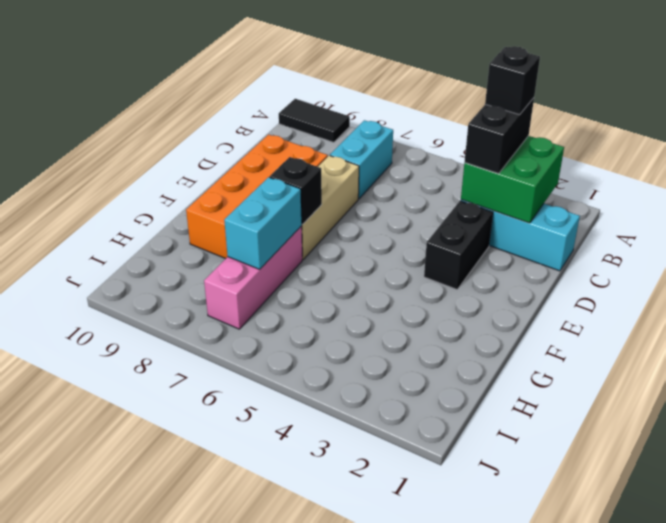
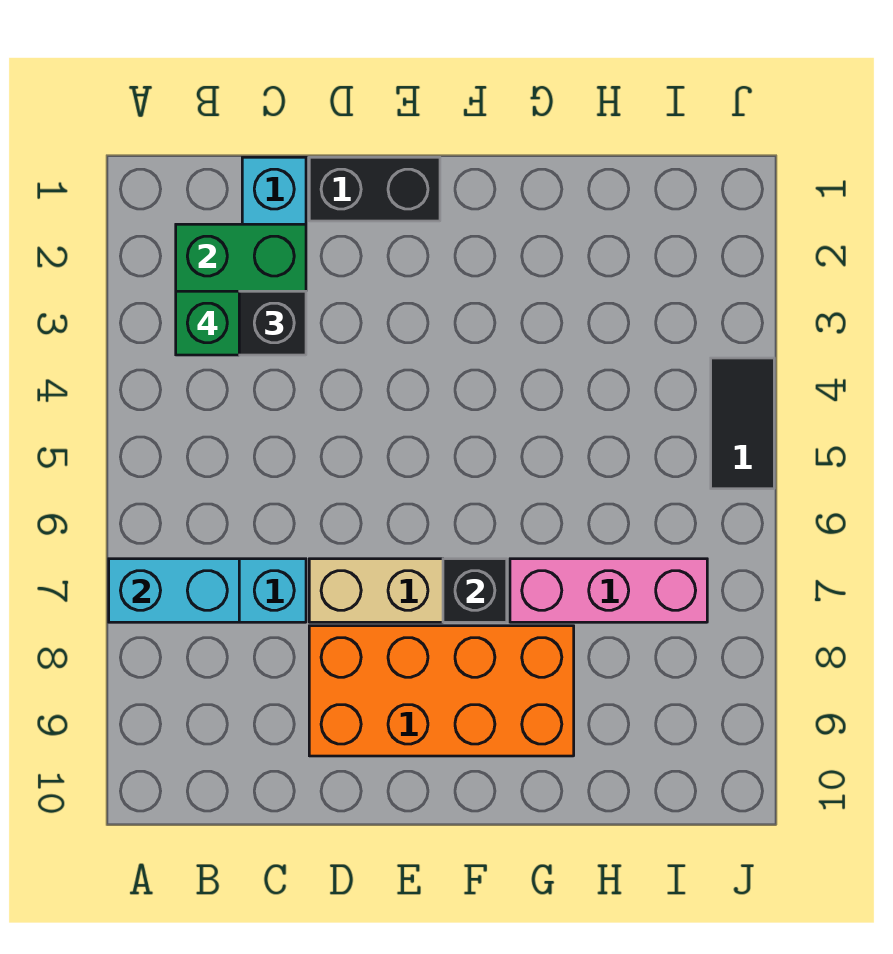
black 1x2 tile [279,99,350,142] -> black 1x2 tile moved to [711,358,774,489]
black 1x1 brick [485,46,540,115] -> green 1x1 brick [176,291,239,355]
black 1x2 brick [424,201,493,289] -> black 1x2 brick moved to [309,157,440,221]
cyan 1x2 brick [224,177,302,269] -> cyan 1x2 brick moved to [109,559,239,622]

